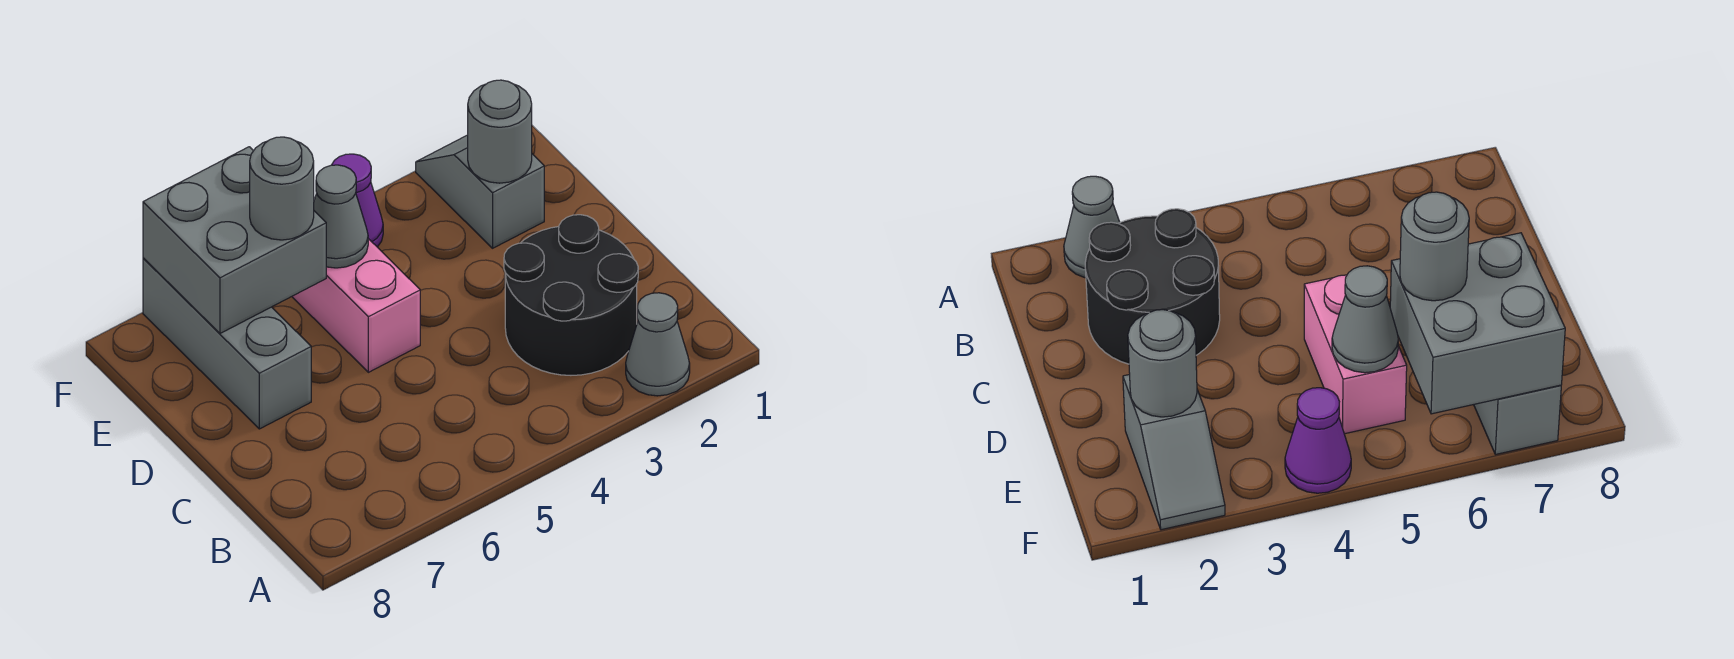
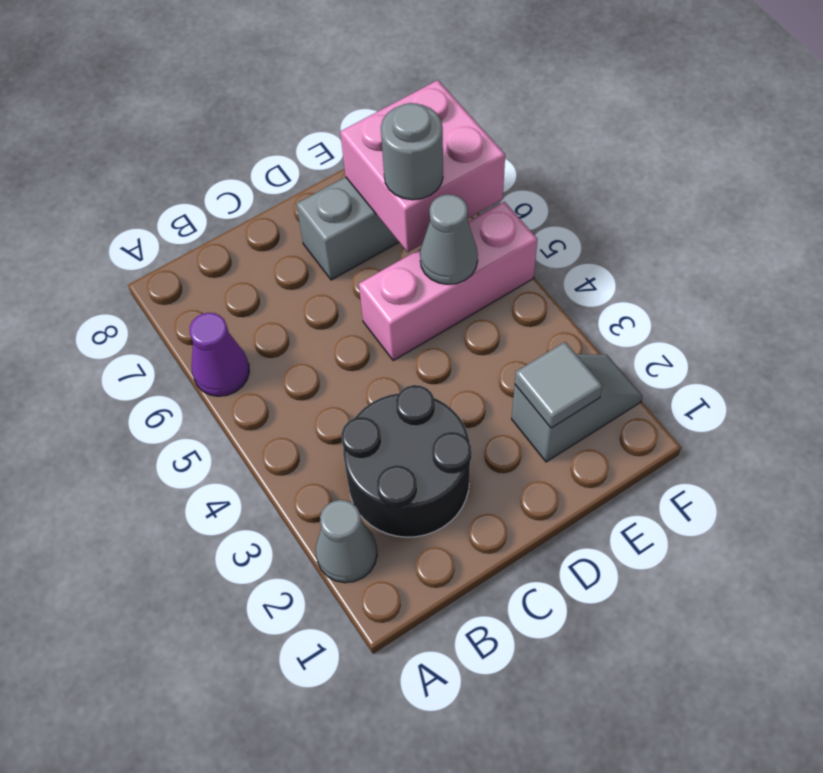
pink 1x2 brick [292,239,420,372] -> pink 1x3 brick [359,202,537,360]
grey 1x1 round brick [468,80,532,183] -> grey 1x1 tile [515,342,602,428]
grey 2x2 brick [143,147,326,333] -> pink 2x2 brick [340,80,505,252]
purple 1x1 cone [332,154,383,247] -> purple 1x1 cone moved to [190,313,249,396]

